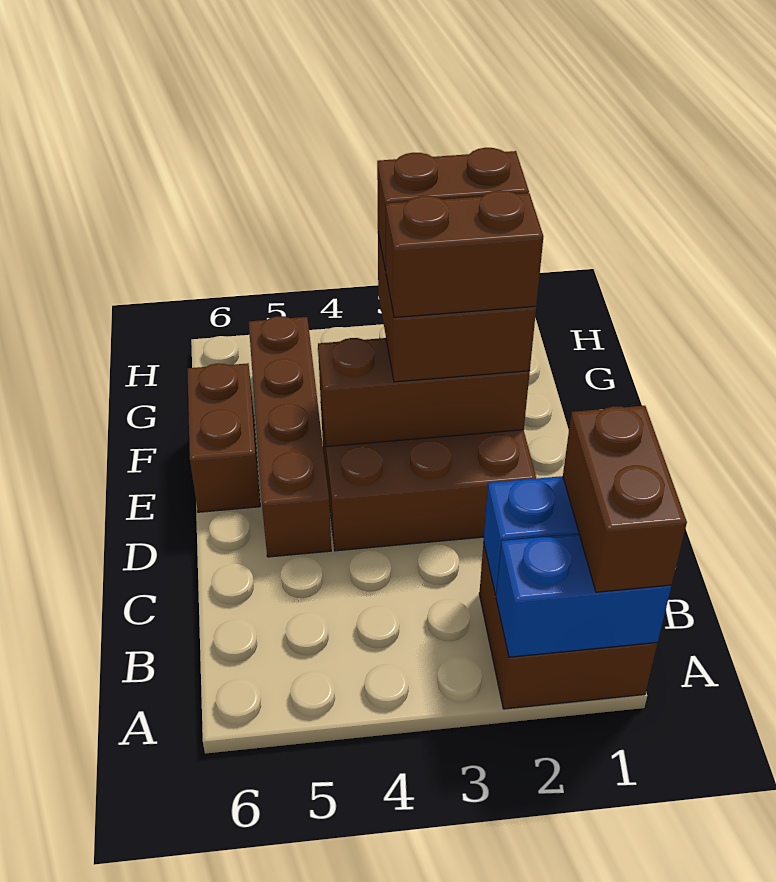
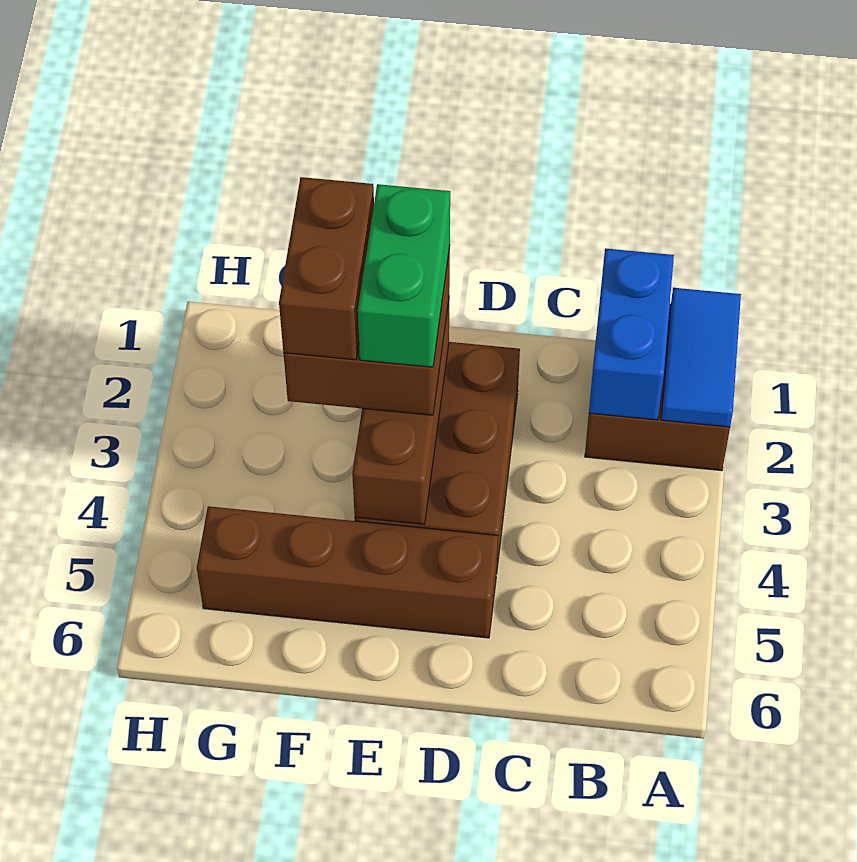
blue 1x2 brick [496,534,671,657] -> blue 1x2 tile [661,288,741,427]
brown 1x2 brick [563,406,687,592] -> none
brown 1x2 brick [386,190,544,317] -> green 1x2 brick [358,184,450,367]
brown 1x2 brick [187,363,260,512] -> none

